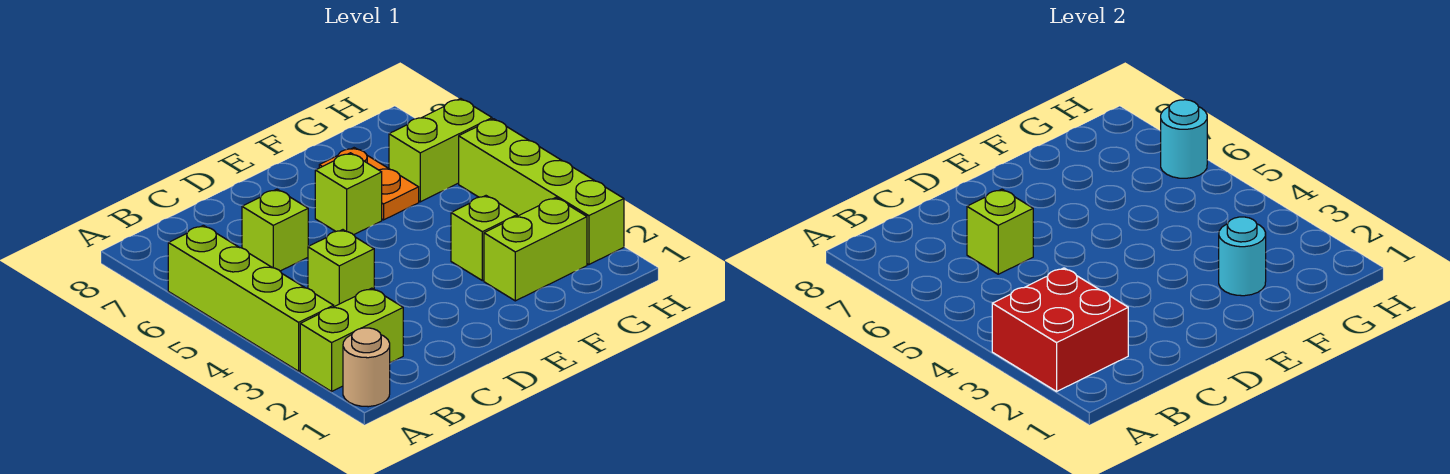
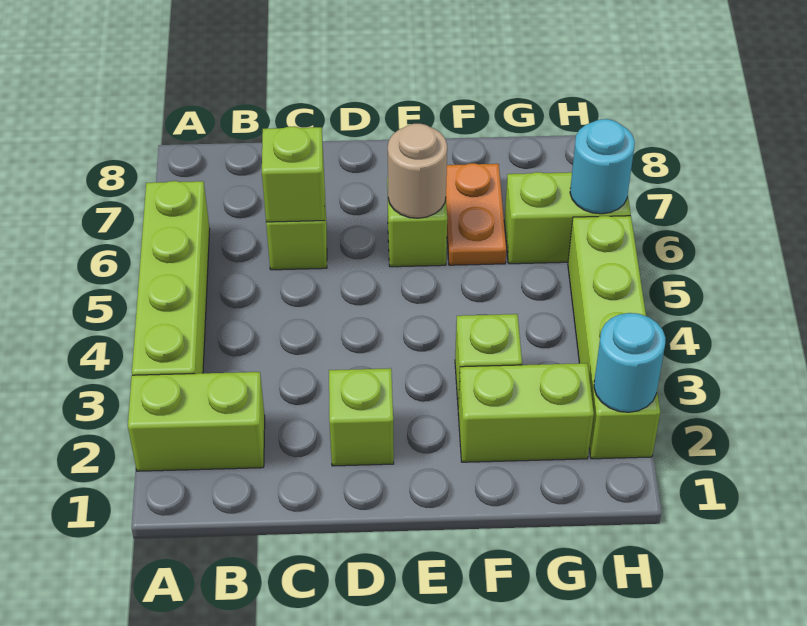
tan 1x1 round brick [343,328,390,407] -> tan 1x1 round brick moved to [388,124,447,218]
red 2x2 brick [992,268,1128,391] -> none
lime 1x1 brick [308,230,374,307] -> lime 1x1 brick moved to [329,368,394,466]
cyan 1x1 round brick [1219,217,1266,296] -> cyan 1x1 round brick moved to [594,313,665,412]

